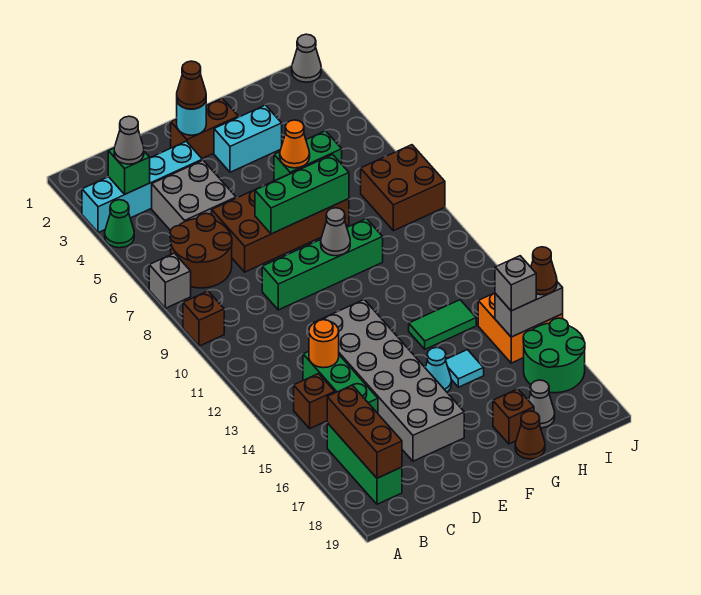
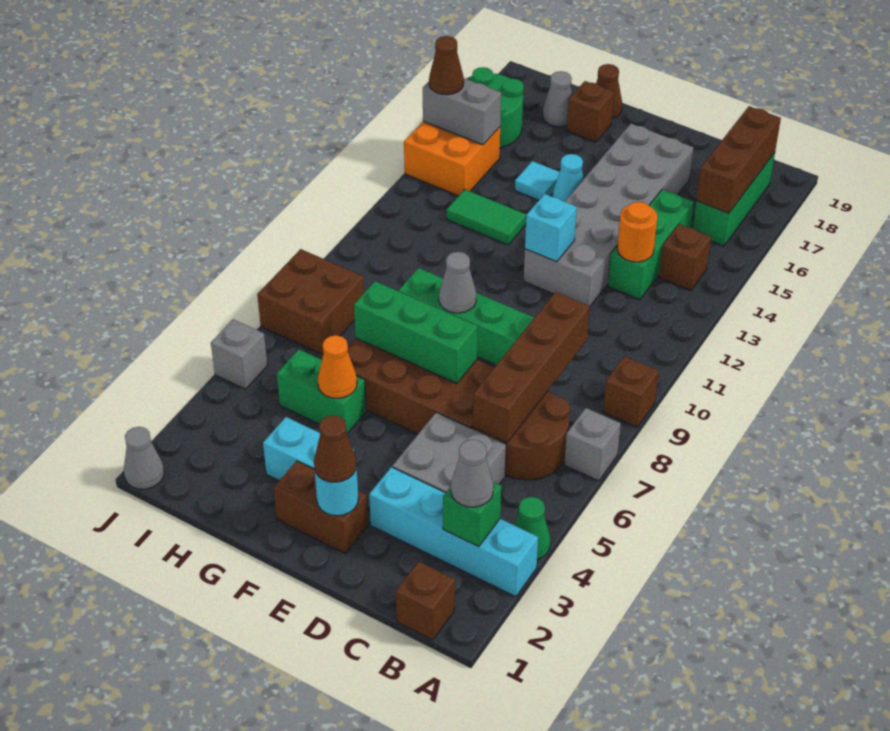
none -> brown 1x1 brick [396,561,455,640]
none -> brown 1x4 brick [473,292,590,443]
none -> cyan 1x1 brick [525,194,577,262]
grey 1x1 brick [495,256,536,311] -> grey 1x1 brick moved to [211,319,267,389]

